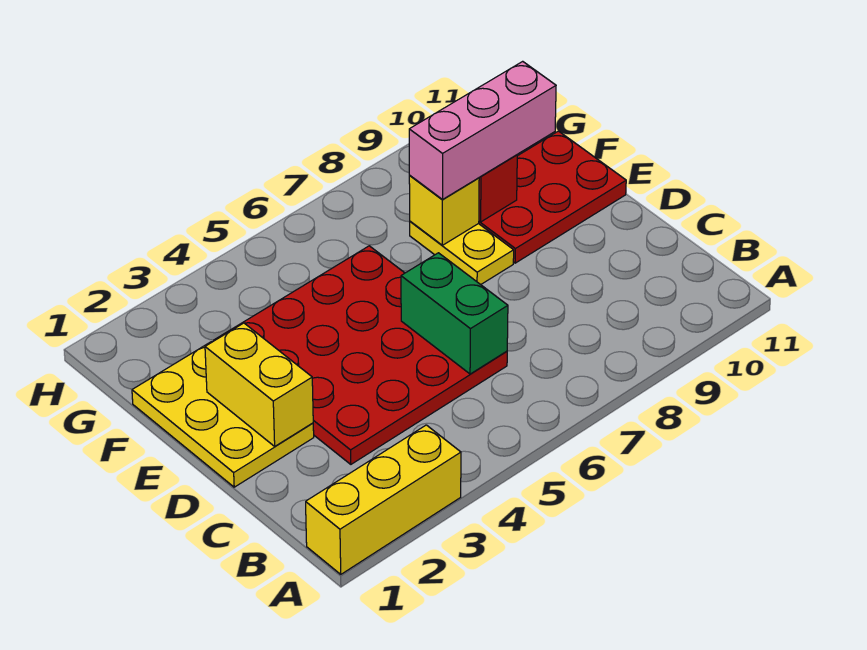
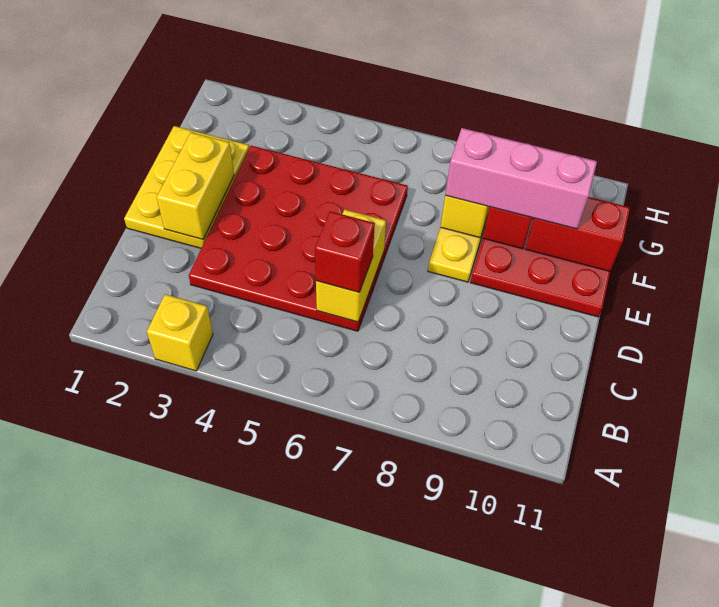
yellow 1x3 brick [306,425,461,574] -> yellow 1x1 brick [147,294,213,371]
green 1x2 brick [401,253,508,374] -> yellow 1x2 brick [316,209,386,322]
none -> red 1x1 brick [315,211,375,292]
none -> red 1x2 brick [526,197,630,271]

